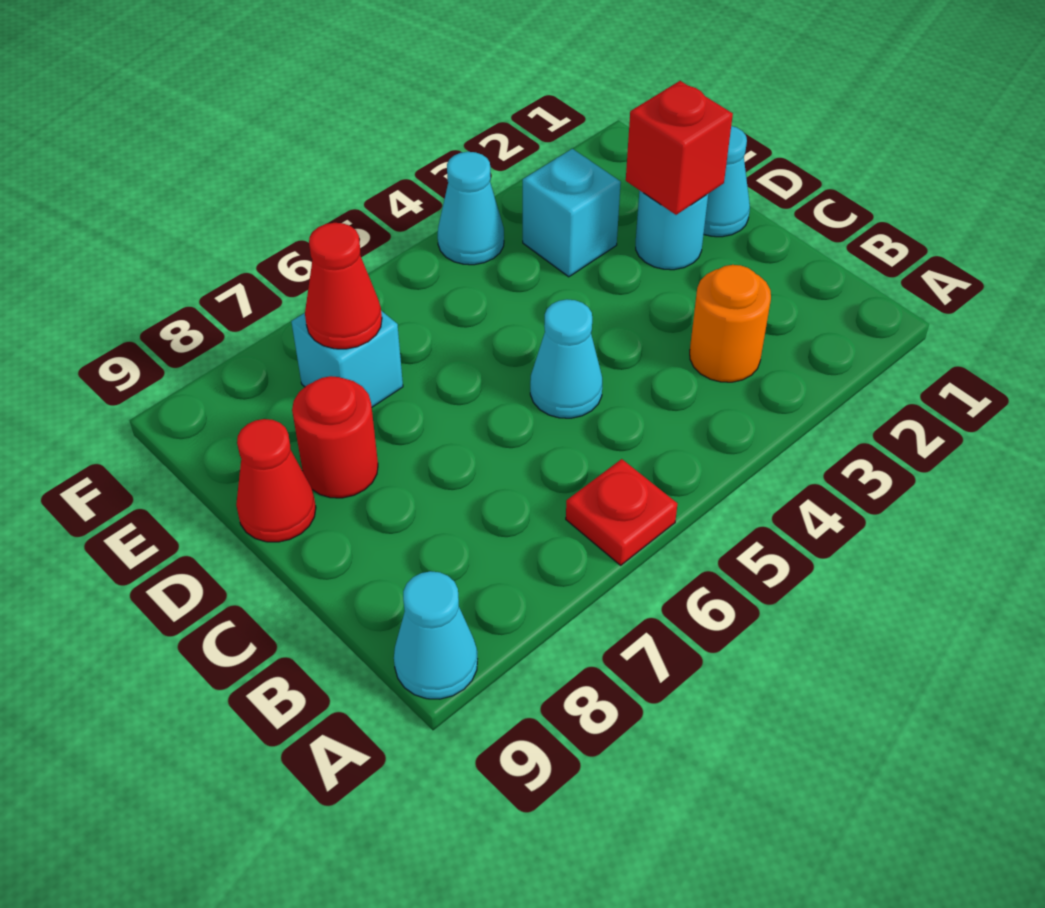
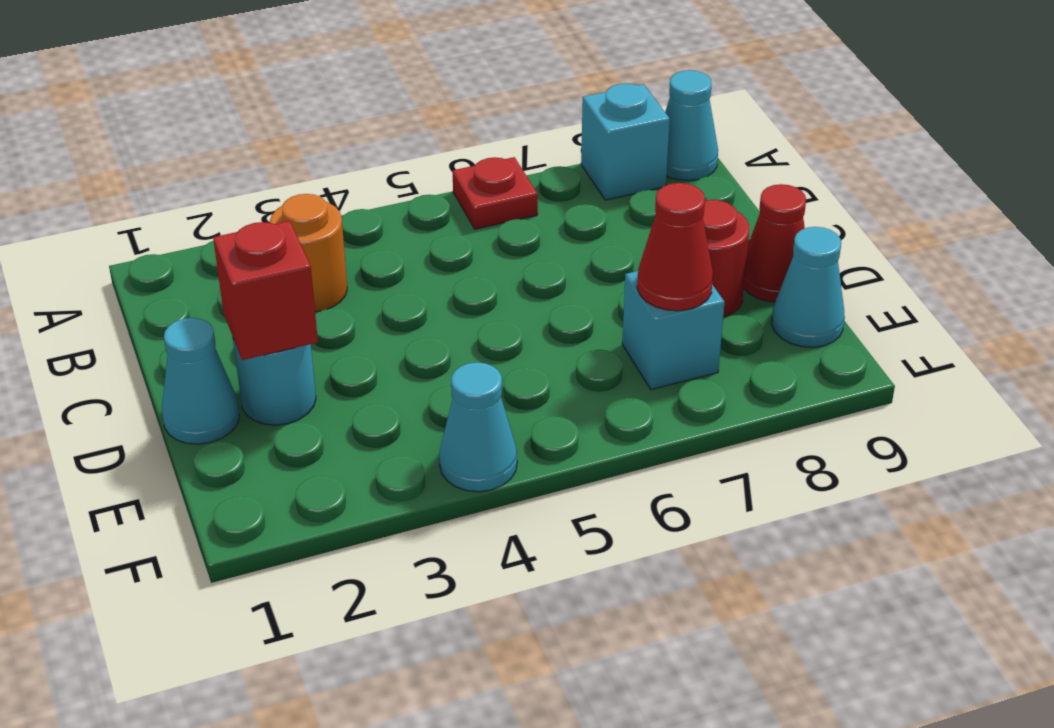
cyan 1x1 cone [530,299,602,418] -> cyan 1x1 cone moved to [772,227,845,347]
cyan 1x1 brick [523,149,621,277] -> cyan 1x1 brick moved to [581,83,670,200]

